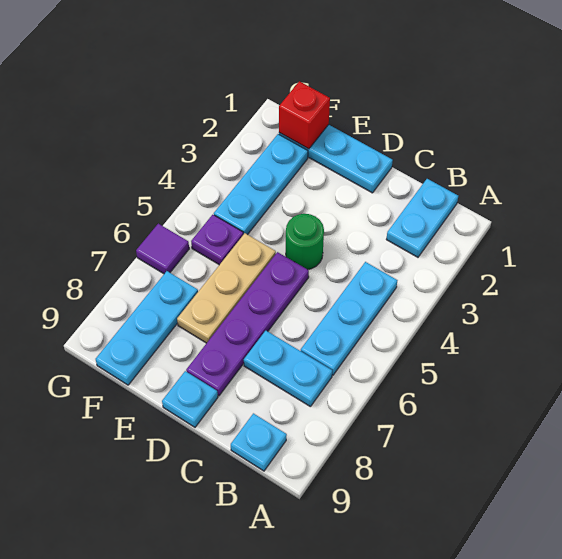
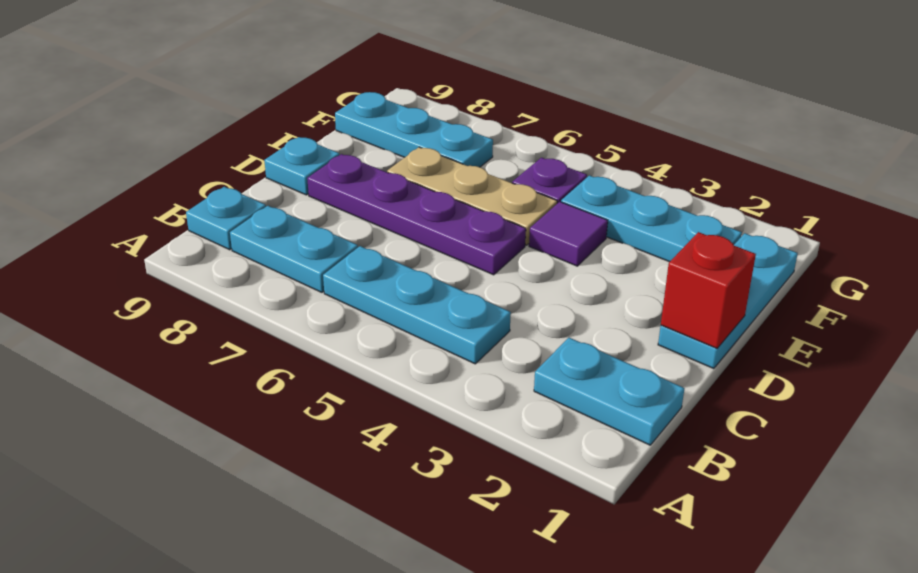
cyan 1x2 plate [244,331,332,407] -> cyan 1x2 plate turned to [230,206,358,292]
green 1x1 round brick [286,214,324,270] -> none
red 1x1 brick [279,81,330,149] -> red 1x1 brick moved to [661,232,756,348]
purple 1x1 tile [136,224,189,274] -> purple 1x1 tile moved to [529,202,608,266]

